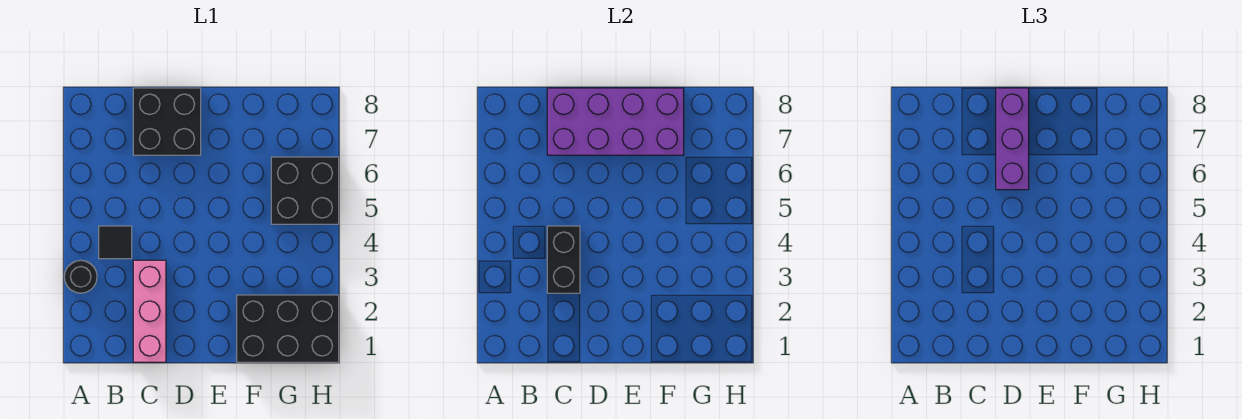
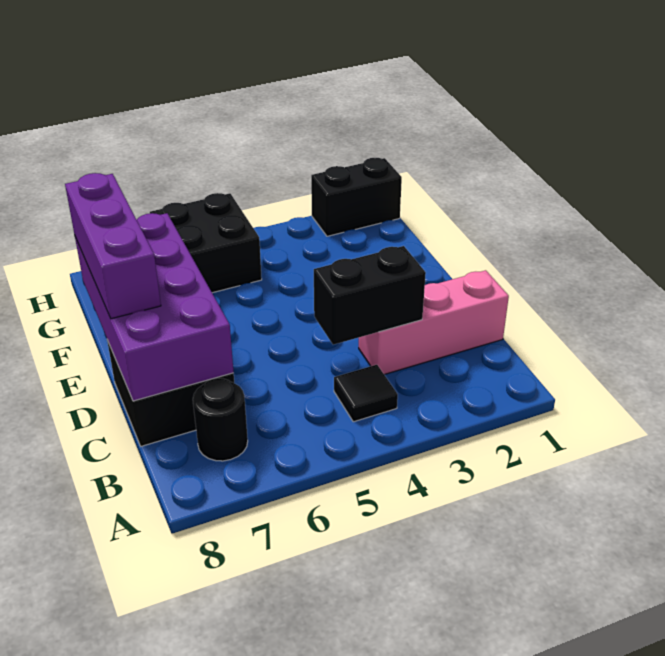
black 1x1 round brick [64,260,97,293] -> black 1x1 round brick moved to [193,378,248,461]
purple 1x3 brick [996,88,1029,190] -> purple 1x3 brick turned to [65,173,161,319]
black 2x3 brick [237,295,339,362] -> black 1x2 brick [311,158,402,236]

